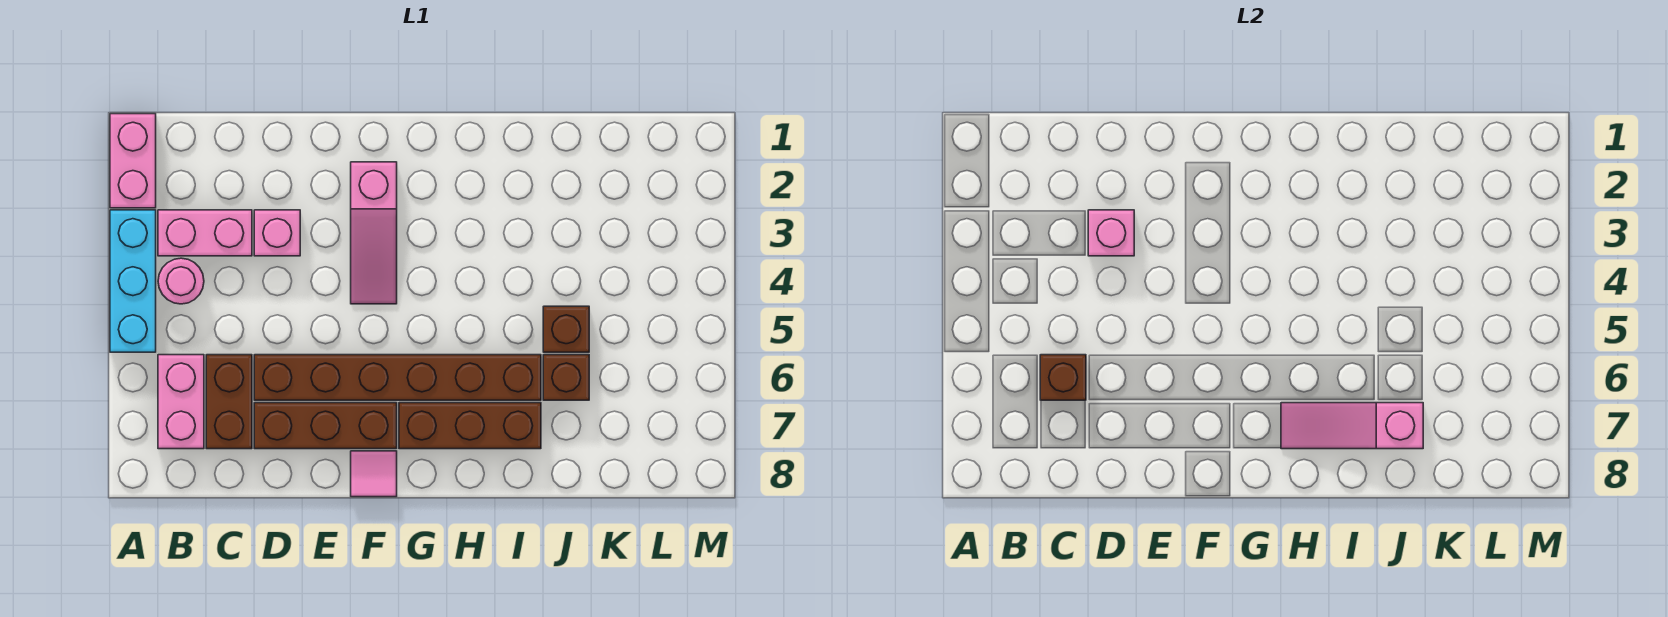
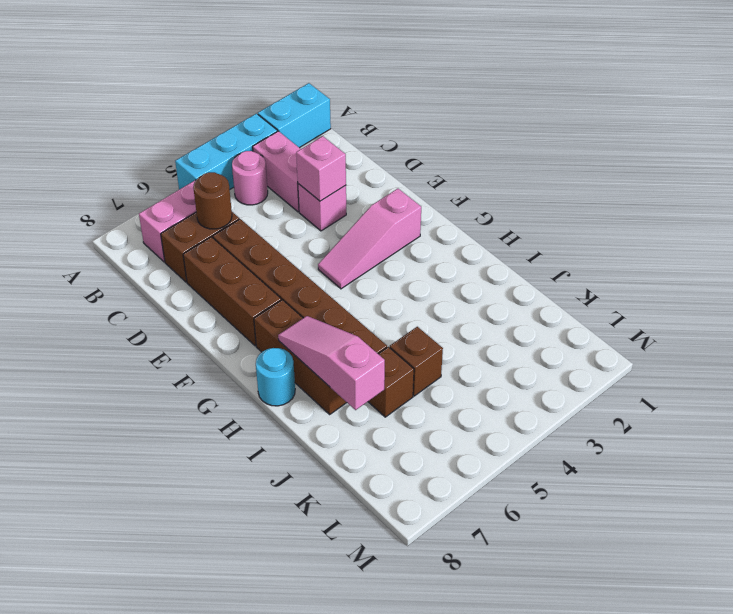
pink 1x2 brick [110,114,156,208] -> cyan 1x2 brick [258,83,331,148]
brown 1x1 brick [1040,355,1086,400] -> brown 1x1 round brick [193,172,232,229]
pink 1x1 tile [351,451,397,497] -> none
none -> cyan 1x1 round brick [256,348,295,406]

